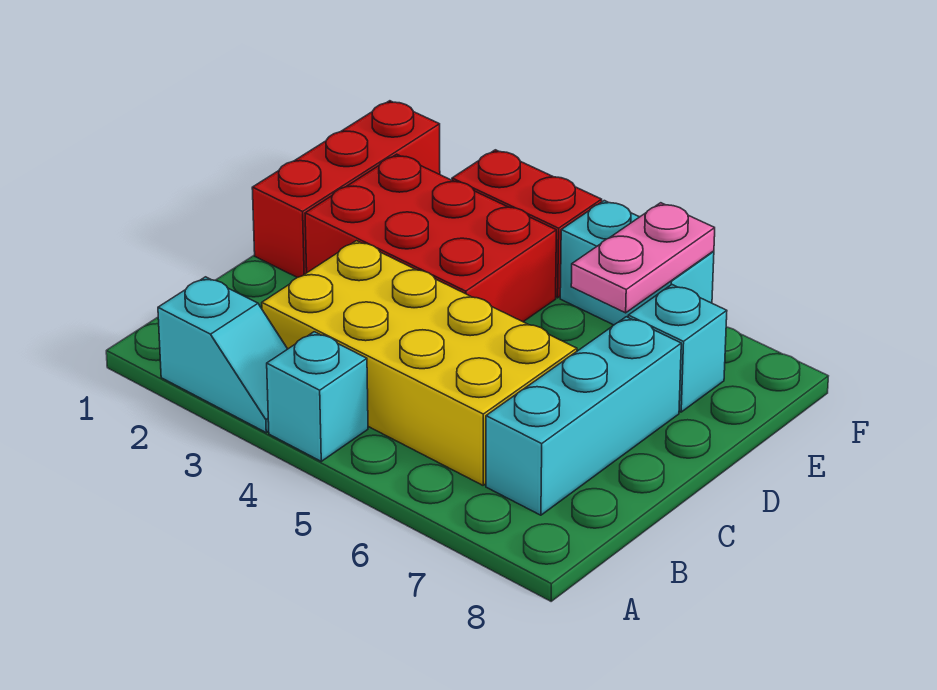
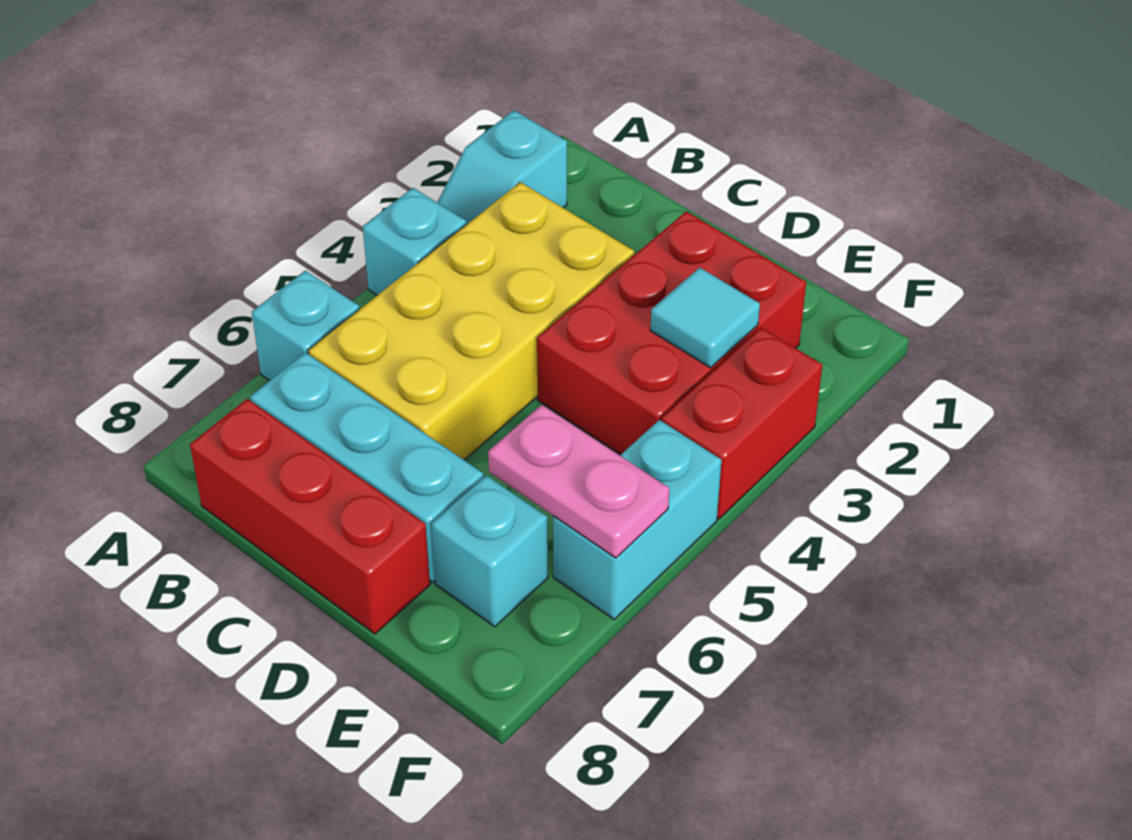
none -> cyan 1x1 brick [252,270,360,381]
red 1x3 brick [252,101,440,278] -> red 1x3 brick moved to [190,399,430,634]
none -> cyan 1x1 tile [651,267,760,368]

